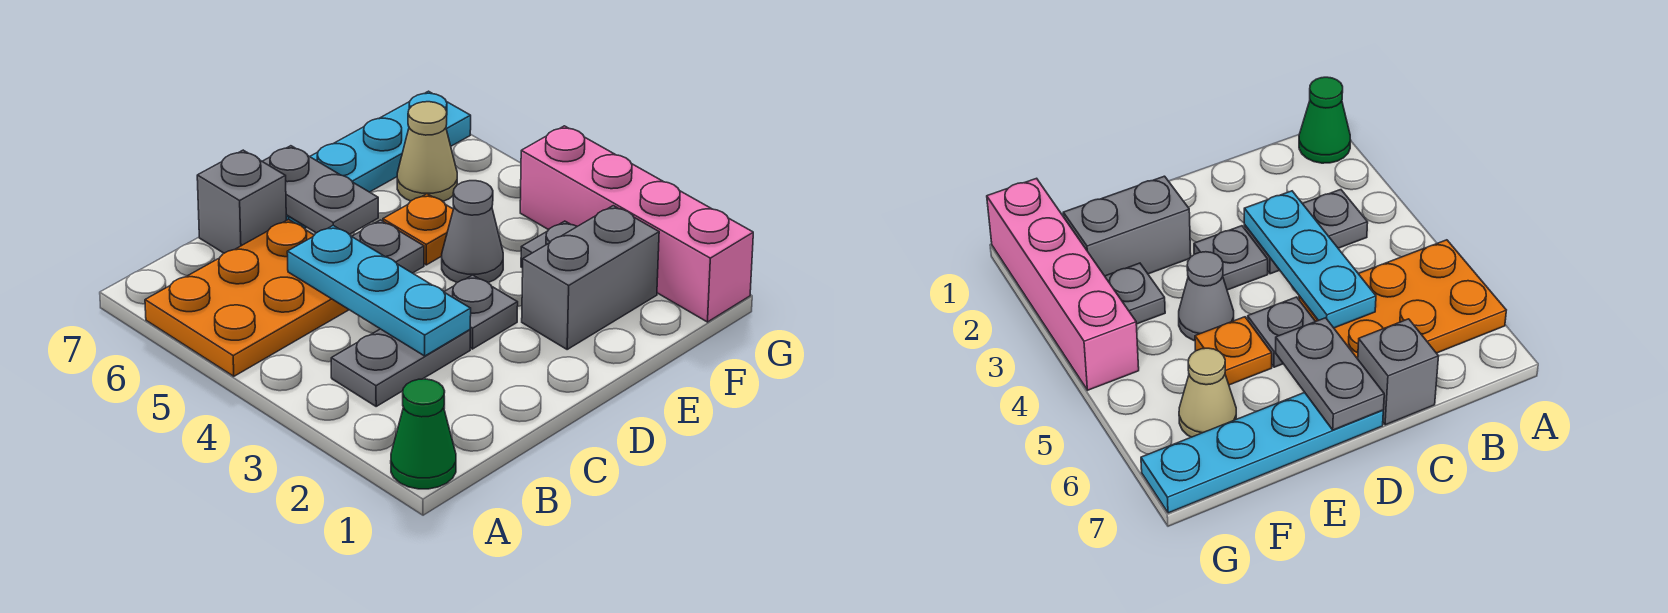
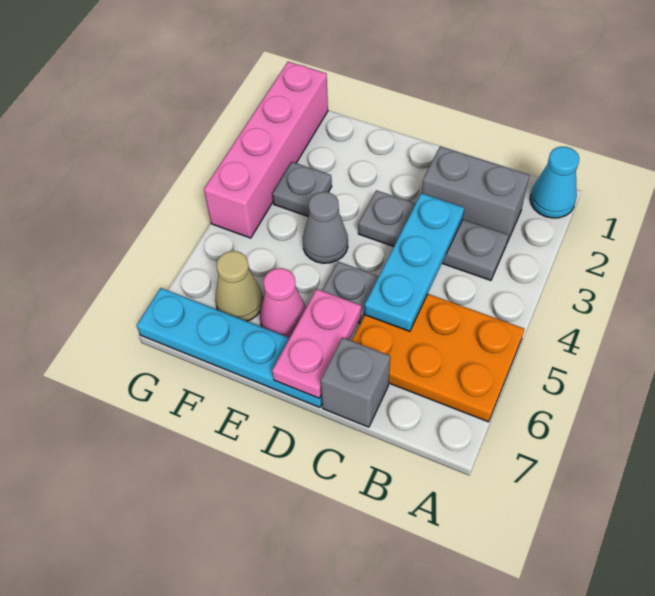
green 1x1 cone [391,379,456,489] -> cyan 1x1 cone [530,147,579,218]
grey 1x2 plate [262,146,378,234] -> pink 1x2 plate [272,289,361,398]
grey 1x2 brick [522,206,659,349] -> grey 1x2 brick moved to [422,146,530,242]
orange 1x1 plate [383,194,453,265] -> none
none -> pink 1x1 cone [260,268,306,338]

